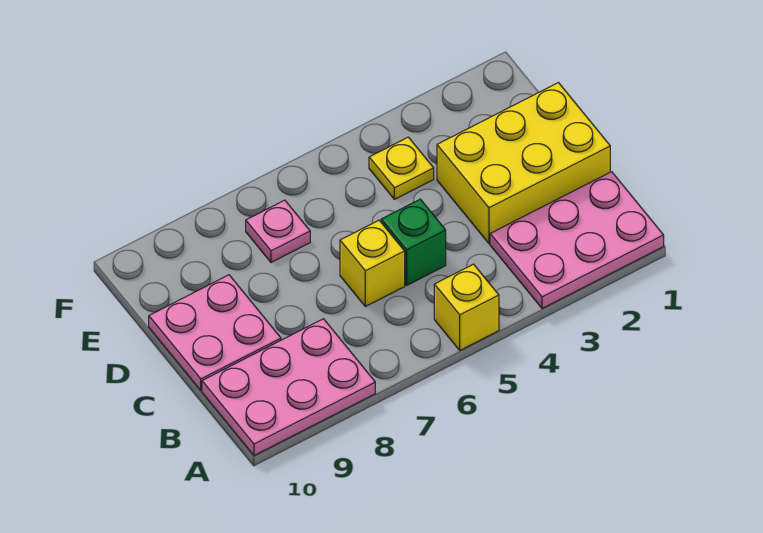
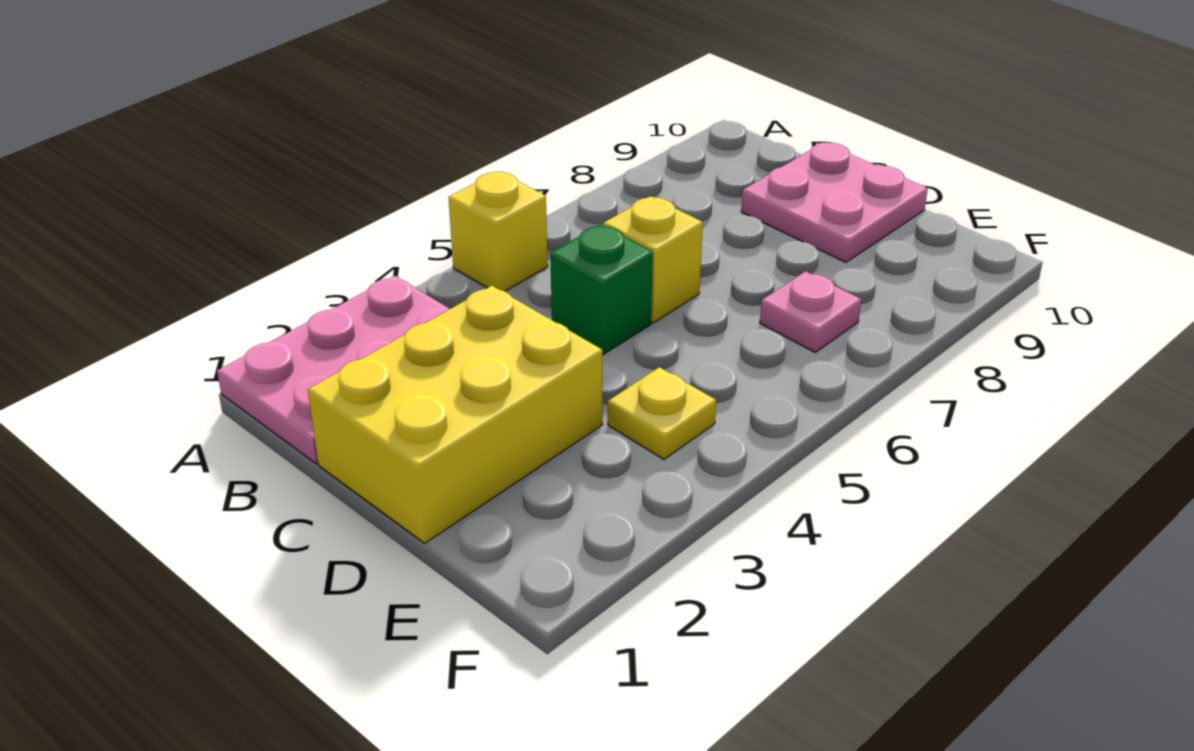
pink 2x3 plate [202,319,375,456] -> none

